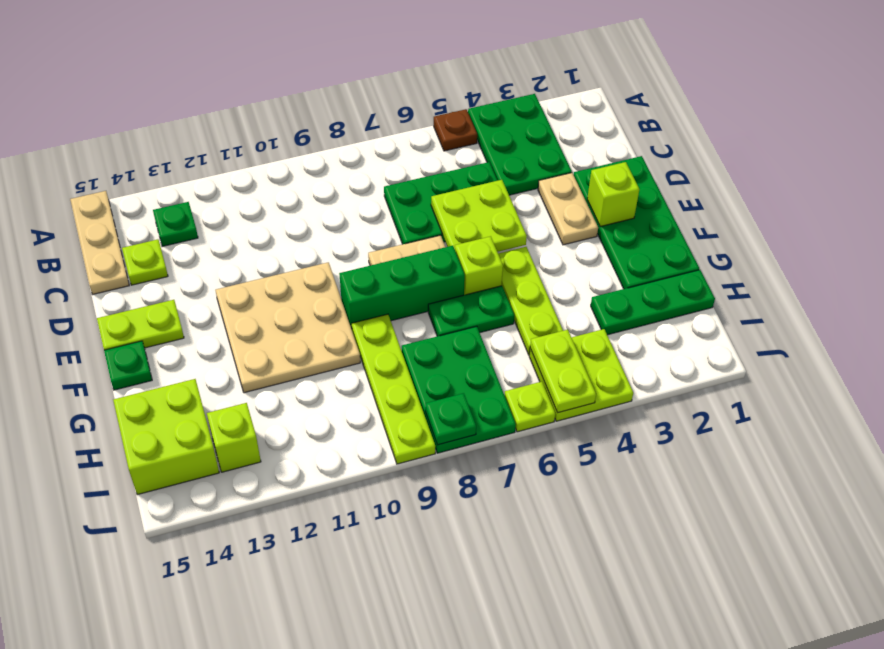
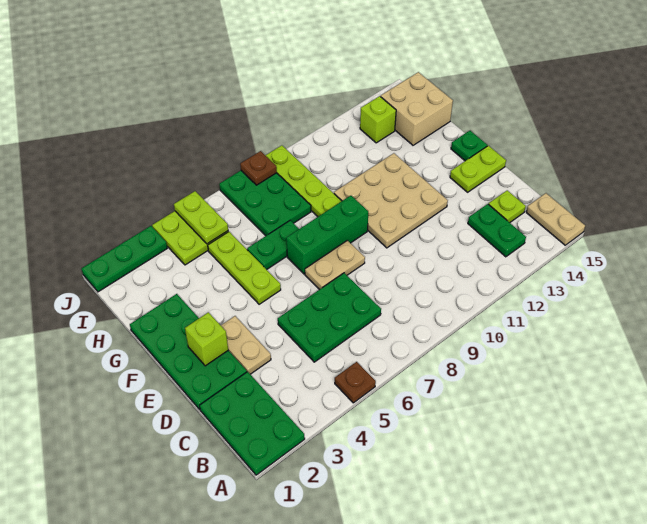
green 2x3 plate [468,94,572,195] -> green 2x3 plate moved to [200,372,305,475]
tan 1x3 plate [70,191,129,295] -> tan 1x2 plate [526,193,585,245]
green 1x1 plate [153,202,198,247] -> green 1x2 plate [468,204,526,257]
lime 2x2 plate [431,180,527,252] -> none
lime 1x1 brick [455,236,503,295] -> none
green 1x3 plate [591,270,715,335] -> green 1x3 plate moved to [81,226,167,292]
lime 2x2 brick [113,379,219,495] -> tan 2x2 brick [381,72,453,145]
lime 1x1 plate [504,382,555,432] -> none
green 1x1 plate [425,393,476,445] -> brown 1x1 plate [240,151,277,185]

